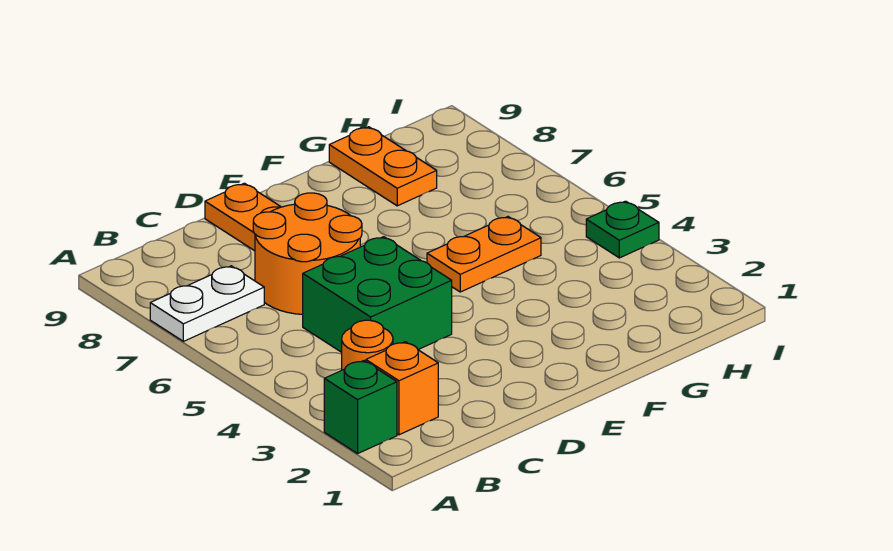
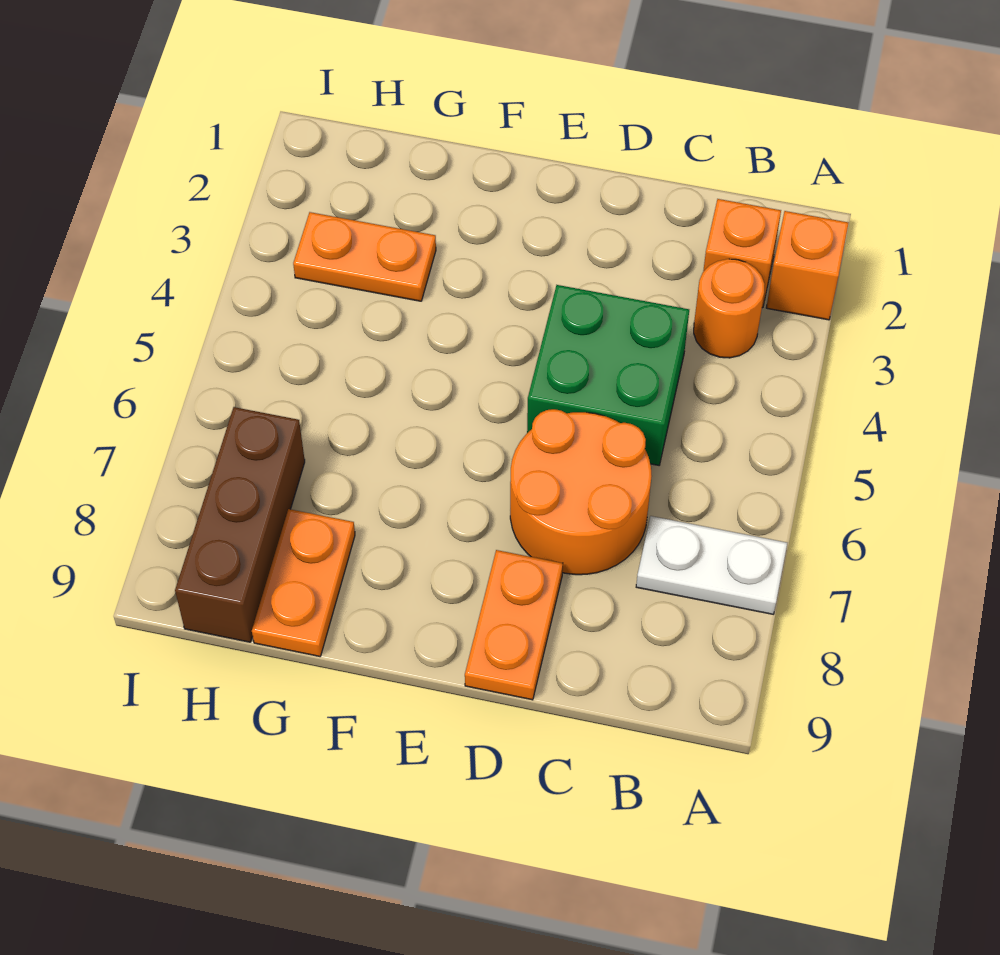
green 1x1 brick [324,361,397,454] -> orange 1x1 brick [766,211,848,320]
orange 1x2 plate [427,217,541,292] -> orange 1x2 plate moved to [293,212,436,301]
none -> brown 1x3 brick [175,407,305,642]
green 1x1 plate [586,201,659,258] -> none

